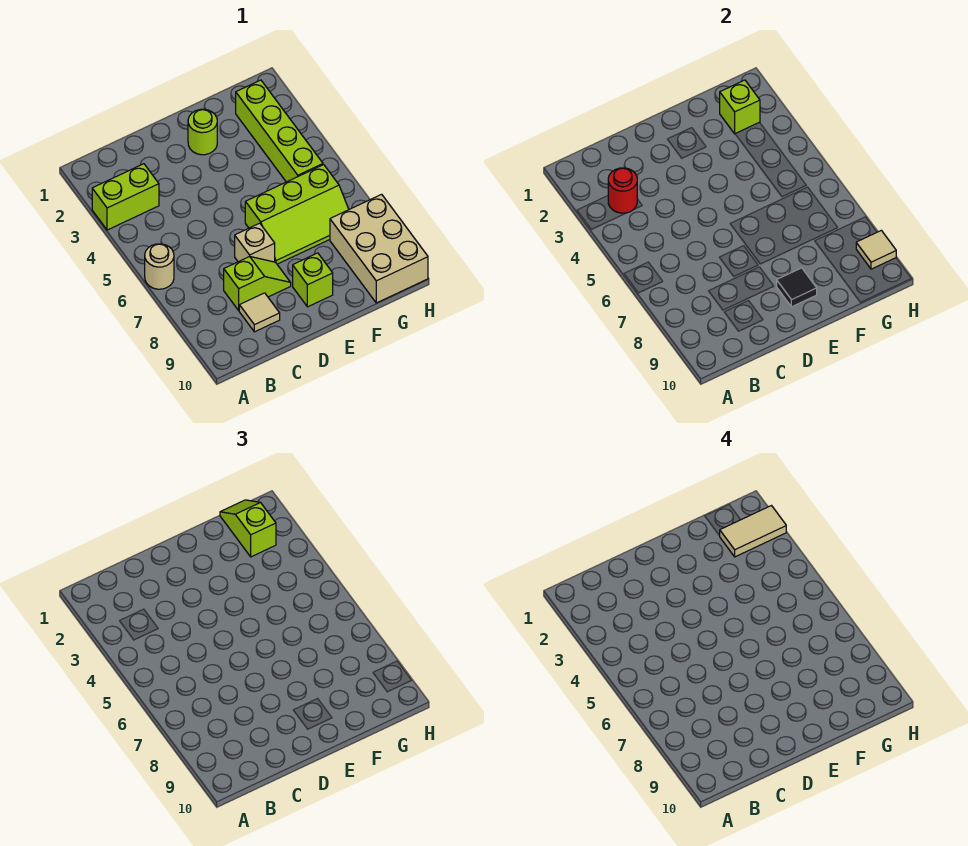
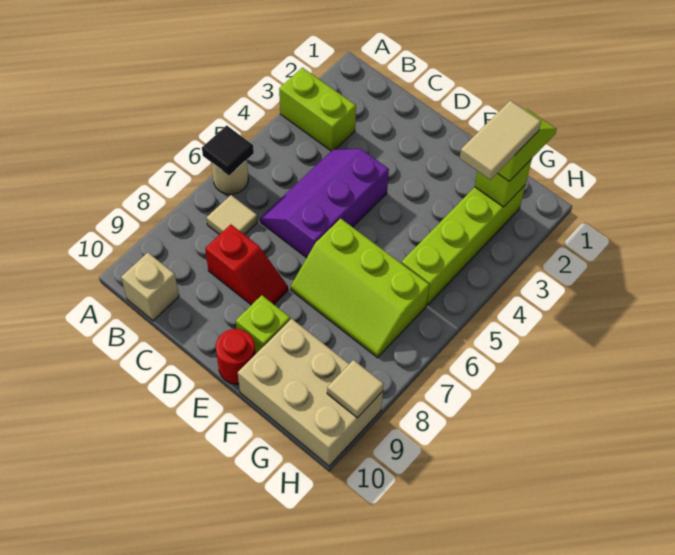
red 1x1 round brick [608,168,637,213] -> red 1x1 round brick moved to [216,329,255,384]
none -> purple 2x3 slope [260,149,389,258]
lime 1x2 slope [224,257,291,311] -> red 1x2 slope [205,224,288,305]
tan 1x1 tile [239,293,280,332] -> tan 1x1 tile moved to [206,195,258,235]
tan 1x1 brick [235,223,275,262] -> tan 1x1 brick moved to [121,253,179,321]
lime 1x1 round brick [188,109,217,155] -> none
black 1x1 tile [777,268,817,307] -> black 1x1 tile moved to [202,125,254,175]
tan 1x2 tile [720,506,786,557] -> tan 1x2 tile turned to [460,100,541,180]
tan 2x3 brick [330,194,428,303] -> tan 2x3 brick turned to [238,319,383,466]

